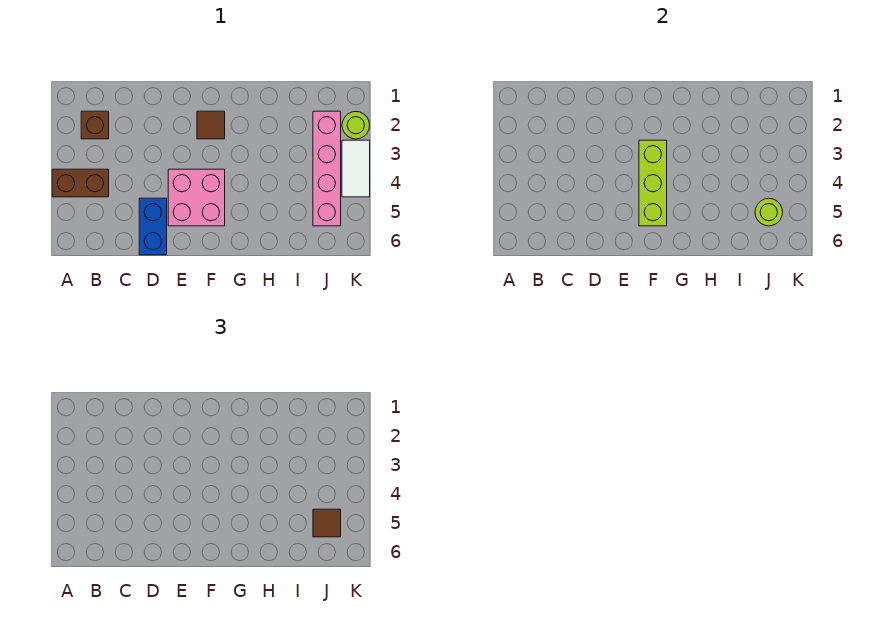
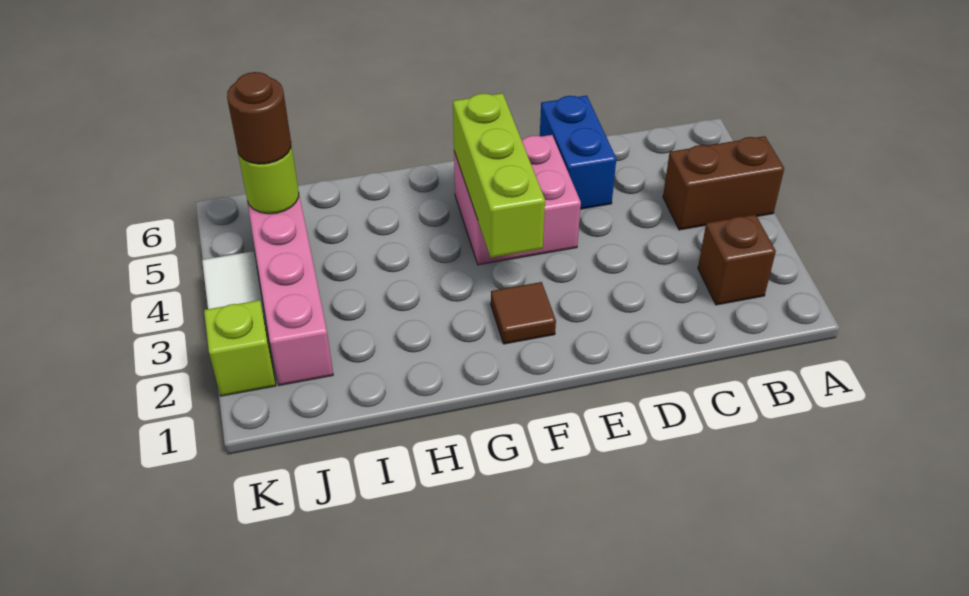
brown 1x1 tile [313,509,341,537] -> brown 1x1 round brick [227,72,291,164]
lime 1x1 round brick [342,112,370,139] -> lime 1x1 brick [204,300,276,396]

